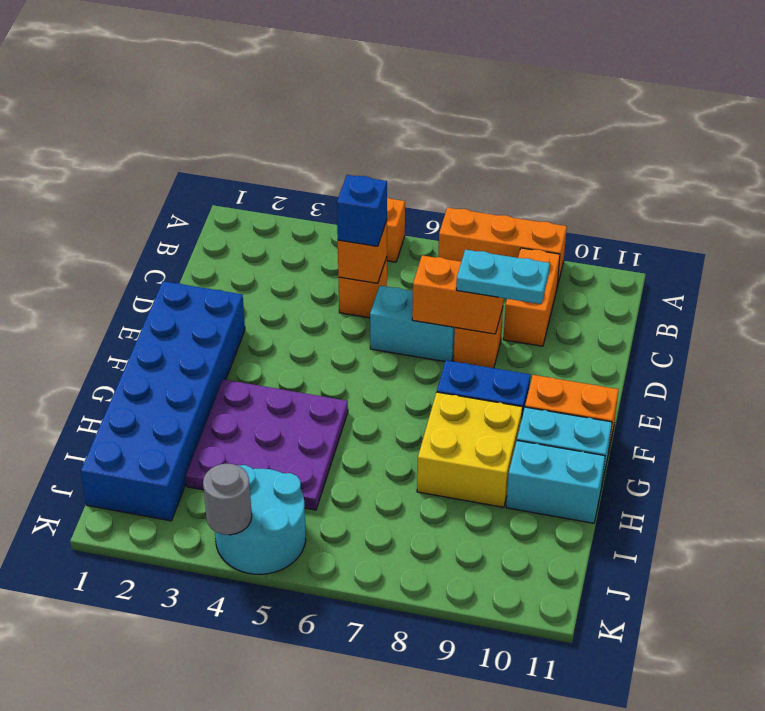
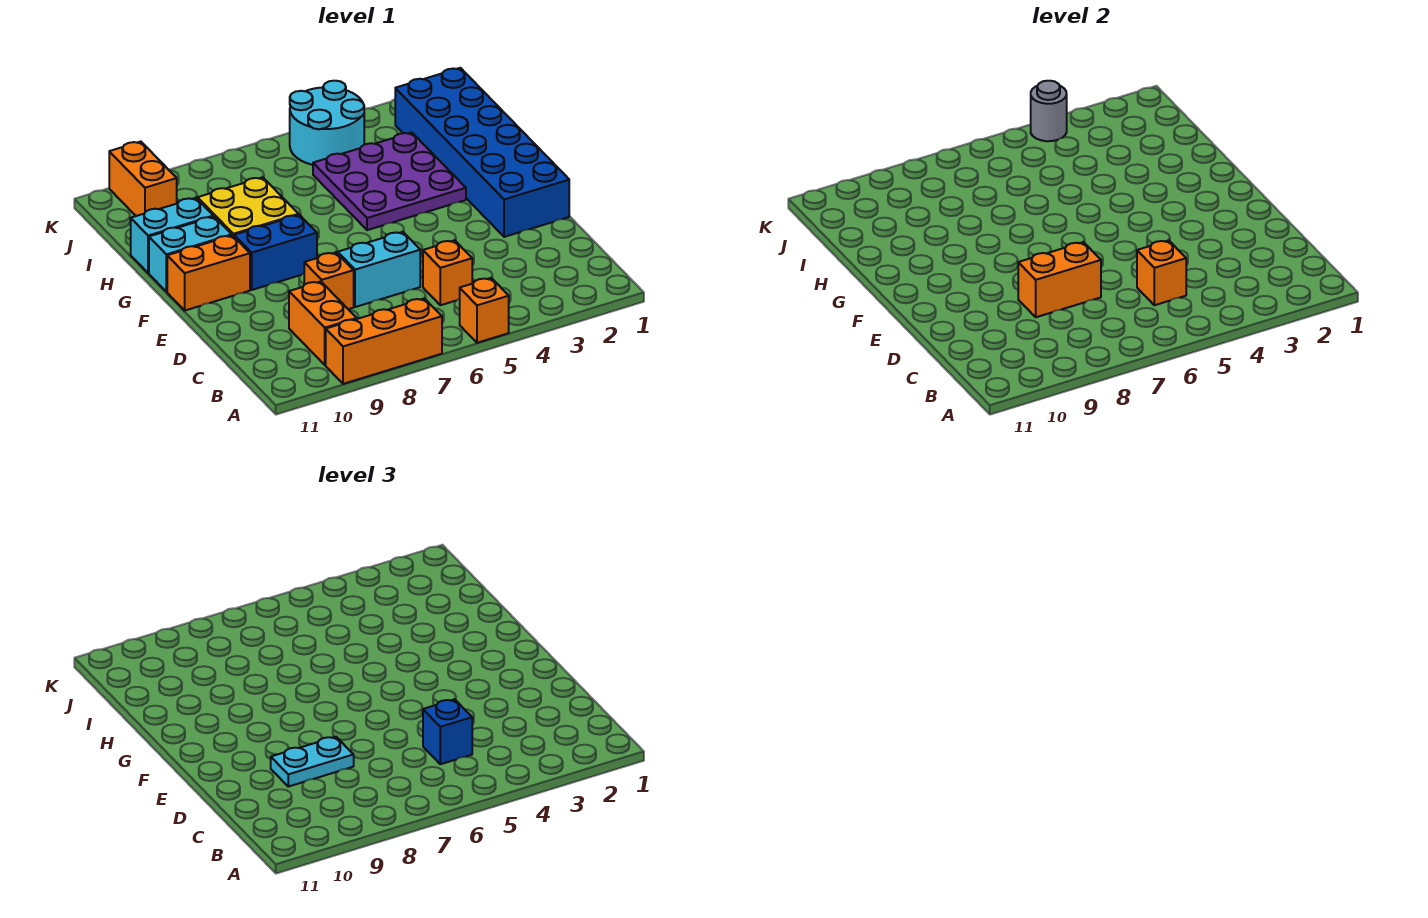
none -> orange 1x2 brick [109,142,177,216]

